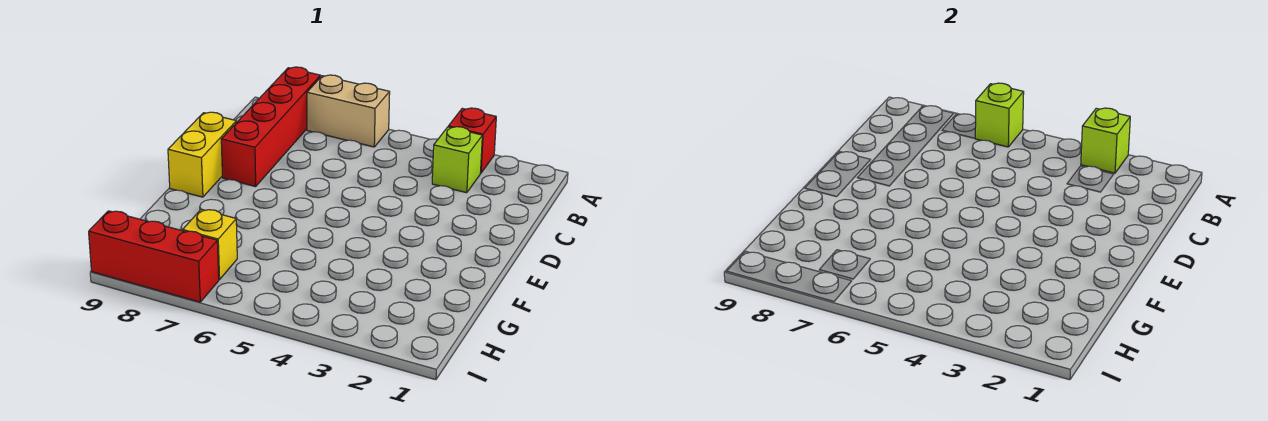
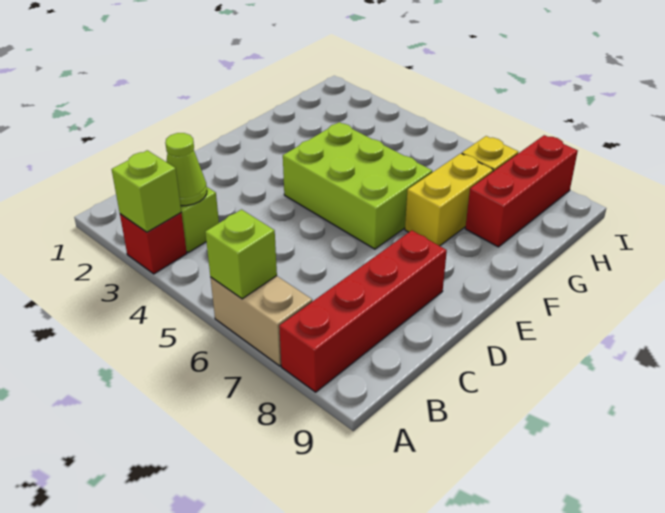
none -> lime 1x1 cone [165,133,207,206]
yellow 1x2 brick [168,112,236,197] -> yellow 1x2 brick moved to [405,153,493,246]
none -> lime 2x3 brick [283,122,432,249]
red 1x3 brick [89,211,219,302] -> red 1x3 brick turned to [465,135,578,247]

